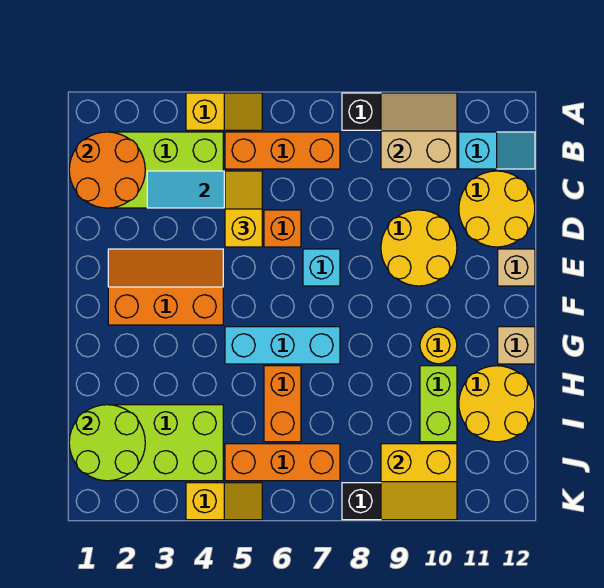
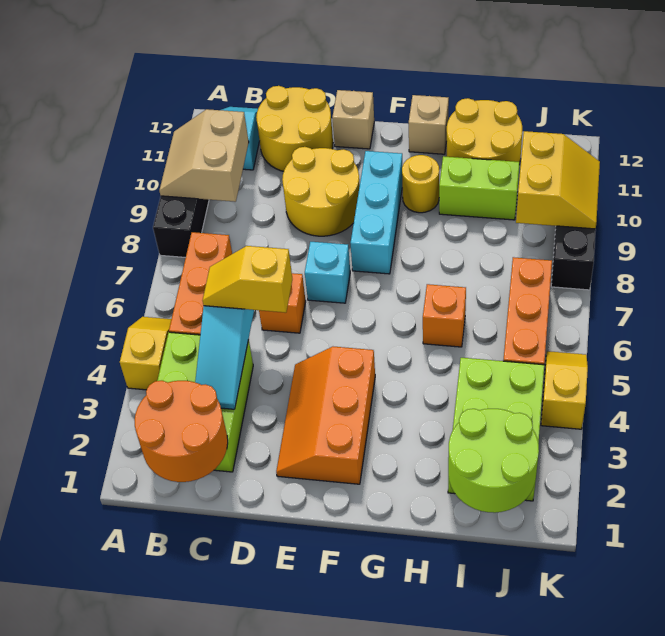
cyan 1x3 brick [225,327,340,364] -> cyan 1x3 brick moved to [350,151,403,274]
orange 1x2 brick [264,366,301,442] -> orange 1x1 brick [423,284,466,347]

